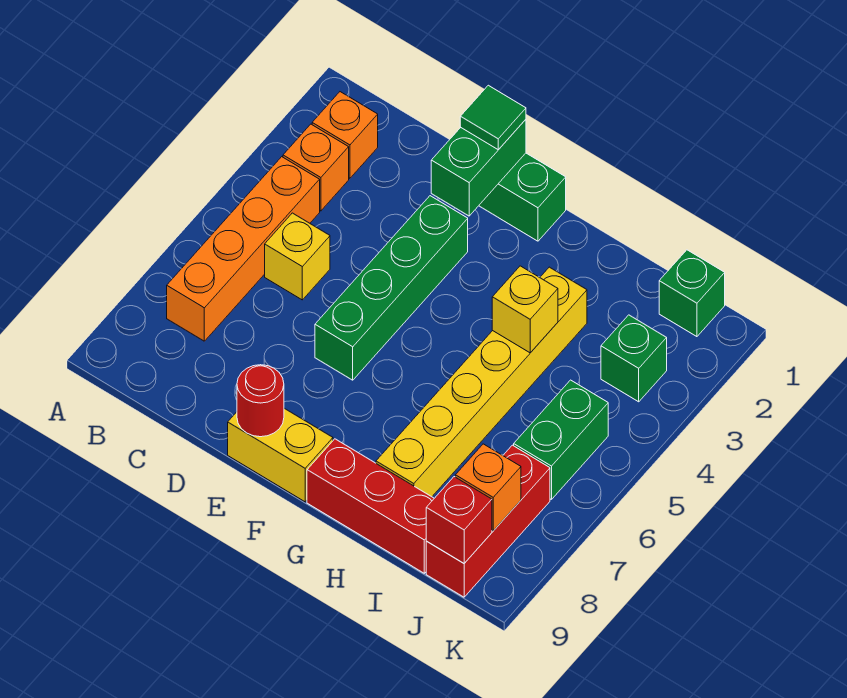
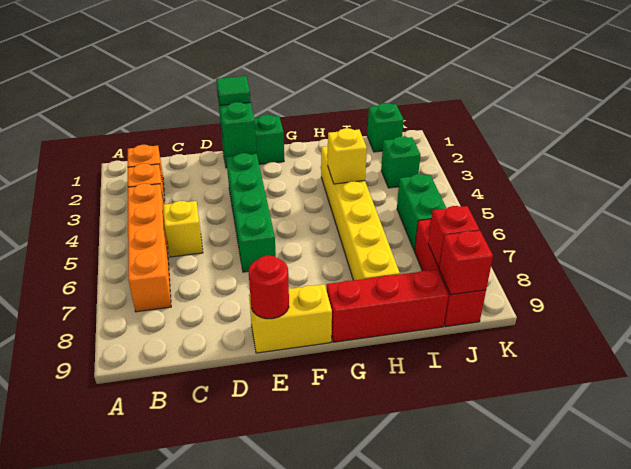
orange 1x1 brick [455,444,521,531] -> red 1x1 brick [428,206,479,267]

